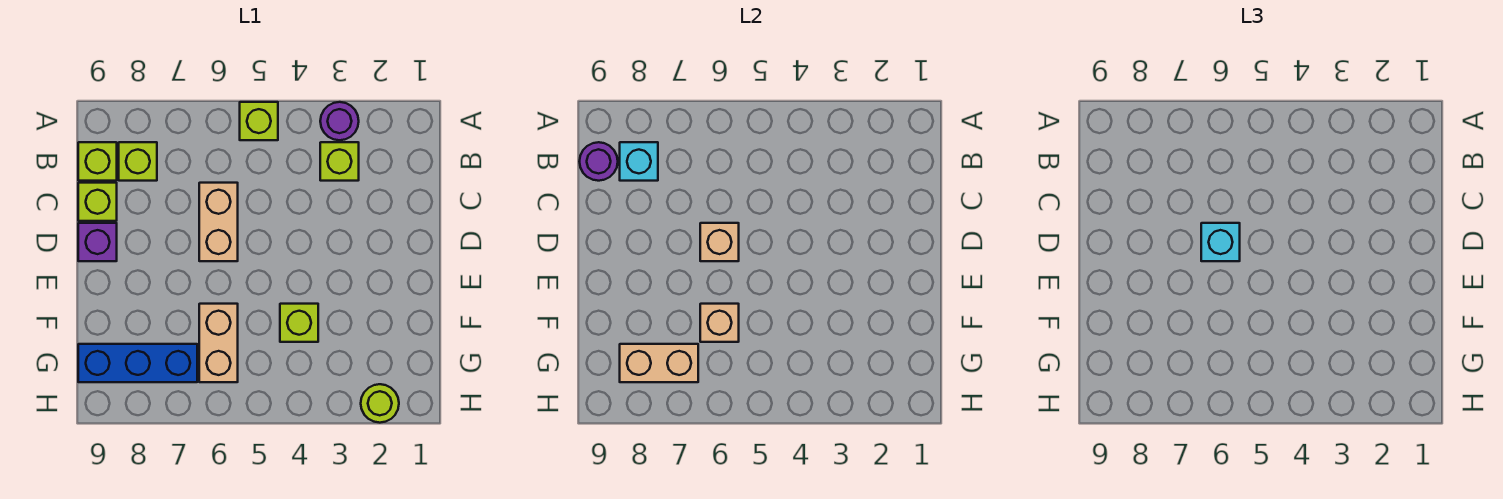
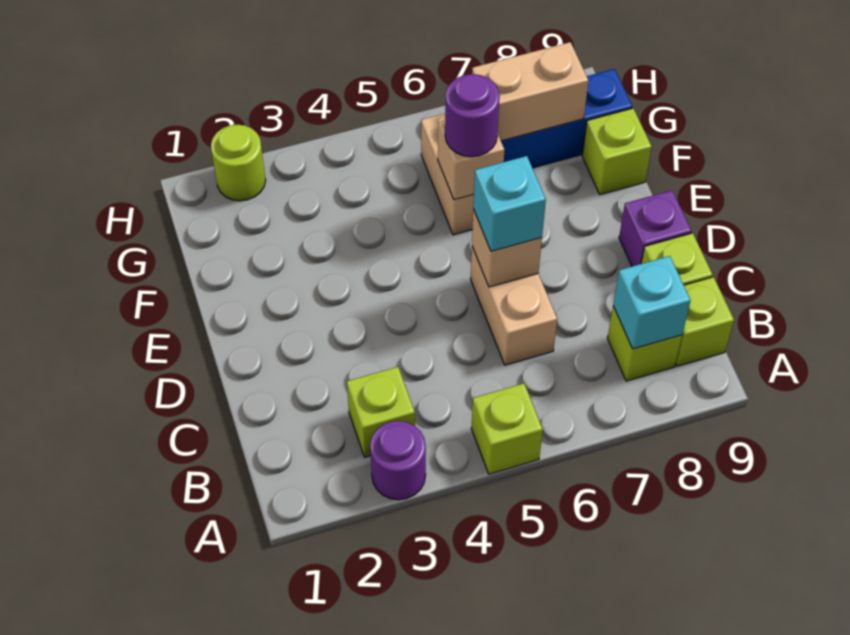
purple 1x1 round brick [579,142,618,181] -> purple 1x1 round brick moved to [445,74,500,157]
lime 1x1 brick [280,304,318,342] -> lime 1x1 brick moved to [582,108,652,195]

